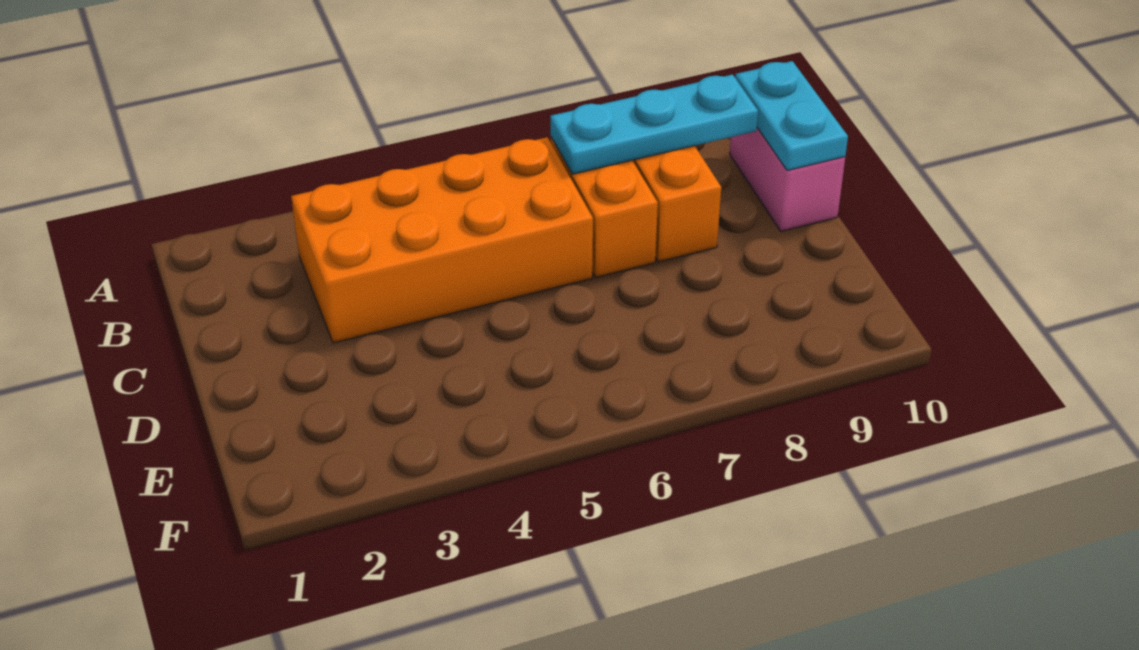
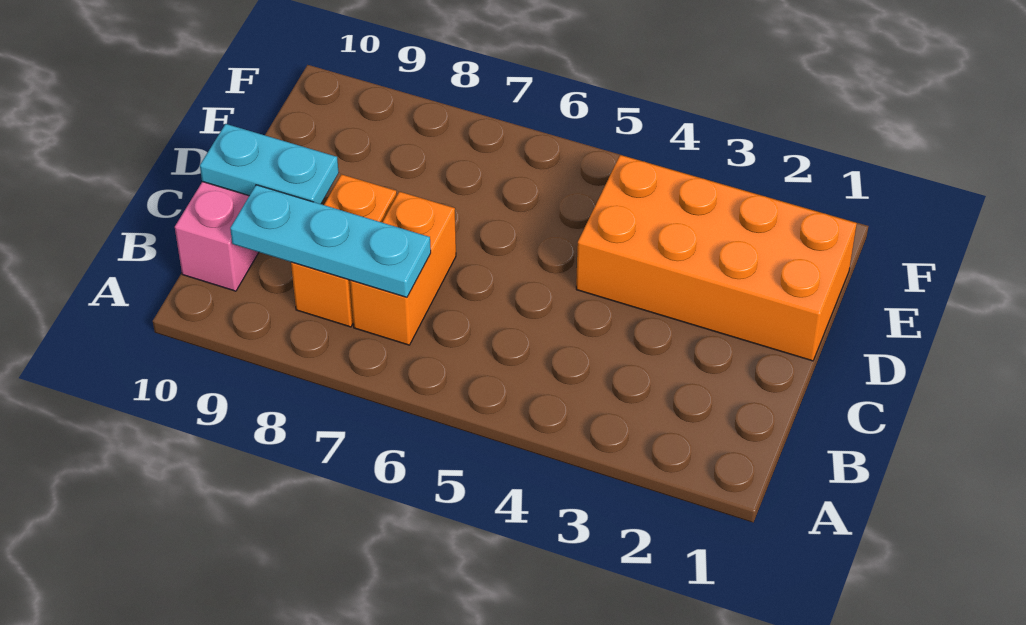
orange 2x4 brick [291,137,593,343] -> orange 2x4 brick moved to [576,155,857,361]
cyan 1x2 plate [735,61,848,171] -> cyan 1x2 plate turned to [200,124,339,204]

